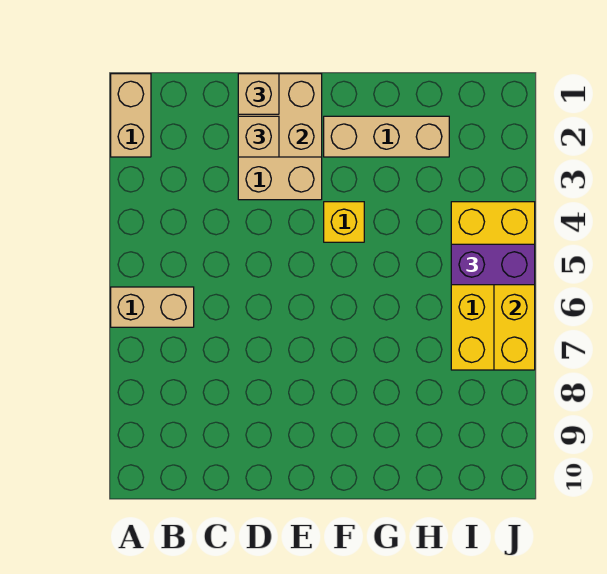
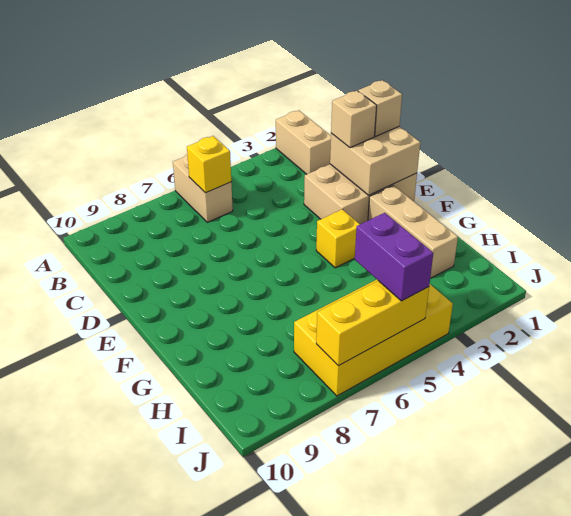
tan 1x2 brick [111,74,151,157] -> tan 1x2 brick turned to [276,110,331,174]
none -> yellow 1x1 brick [187,136,231,193]

